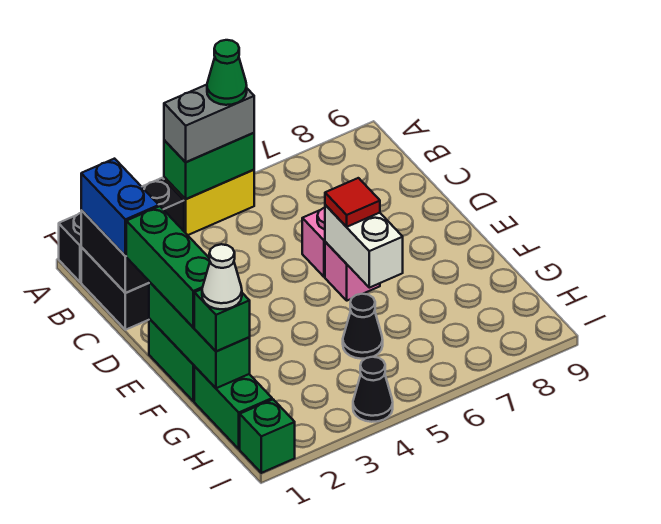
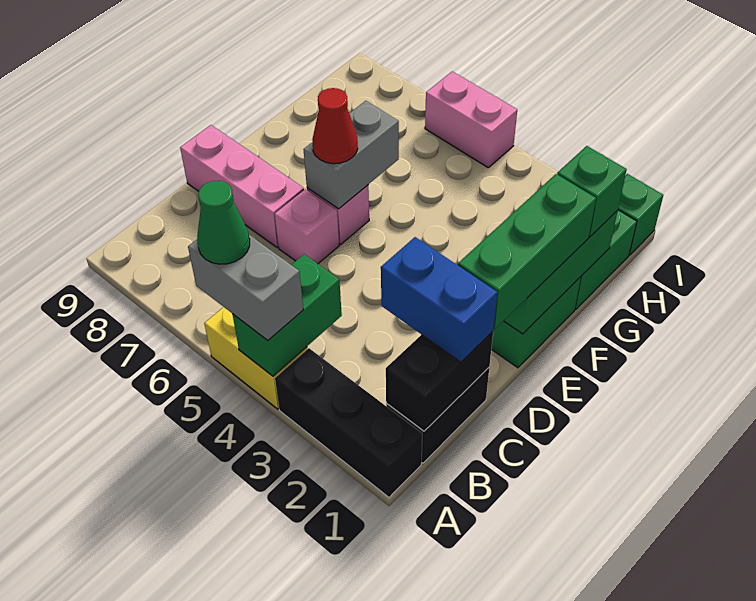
green 1x2 brick [164,133,254,199] -> green 1x2 brick turned to [232,254,342,376]
blue 1x2 brick [81,159,159,256] -> blue 1x2 brick turned to [381,237,497,362]
none -> pink 1x3 brick [180,125,304,247]
white 1x2 brick [325,205,403,288] -> grey 1x2 brick [303,101,399,209]
red 1x1 tile [325,178,380,227] -> red 1x1 cone [312,88,358,164]
white 1x1 cone [202,244,242,309] -> none
black 1x1 cone [343,294,383,359] -> none
black 1x1 cone [353,357,393,422] -> none
none -> pink 1x2 brick [425,71,517,167]

